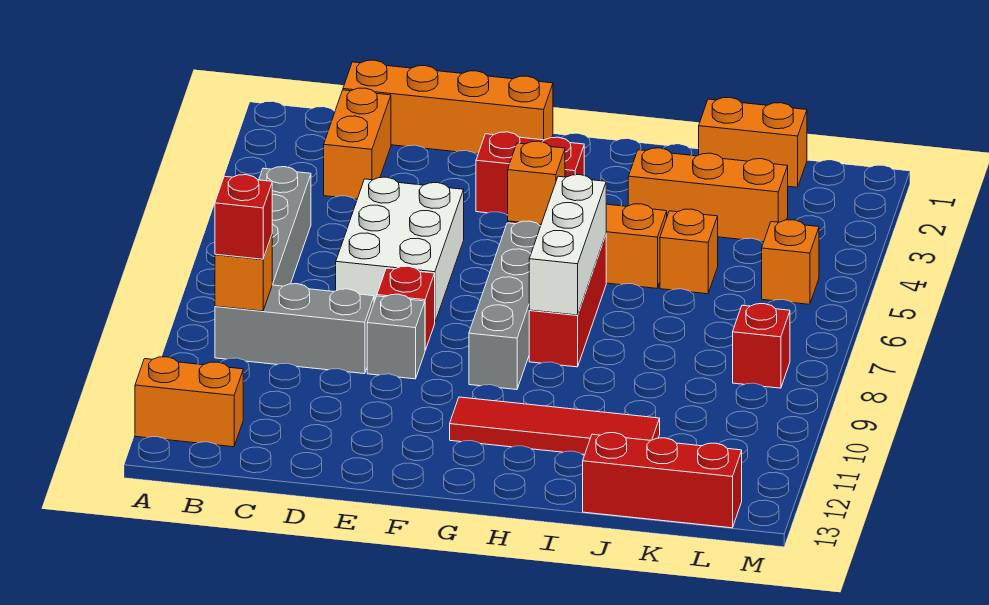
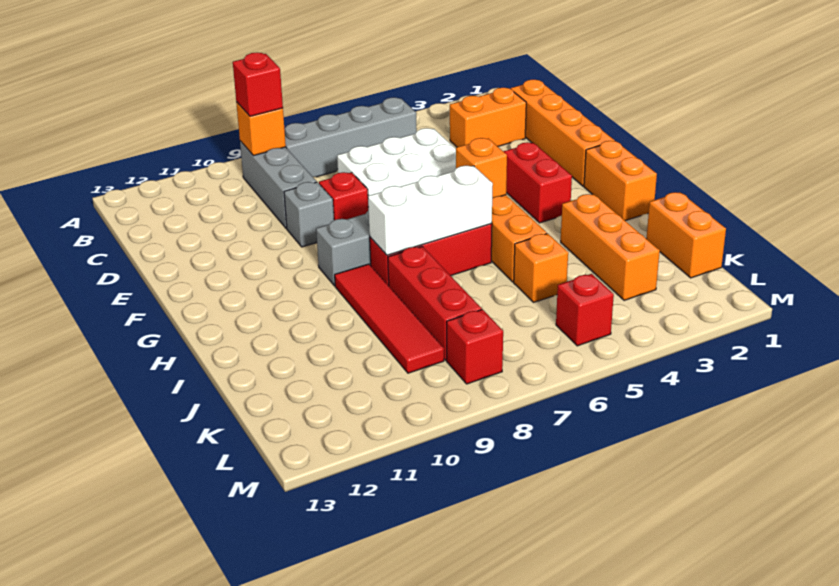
orange 1x2 brick [135,357,243,447] -> orange 1x2 brick moved to [584,141,657,221]
red 1x4 tile [450,397,660,455] -> red 1x4 tile moved to [335,264,444,373]
red 1x3 brick [583,433,742,528] -> red 1x3 brick moved to [388,246,482,360]
orange 1x1 brick [762,220,819,304] -> red 1x1 brick [556,274,614,346]

